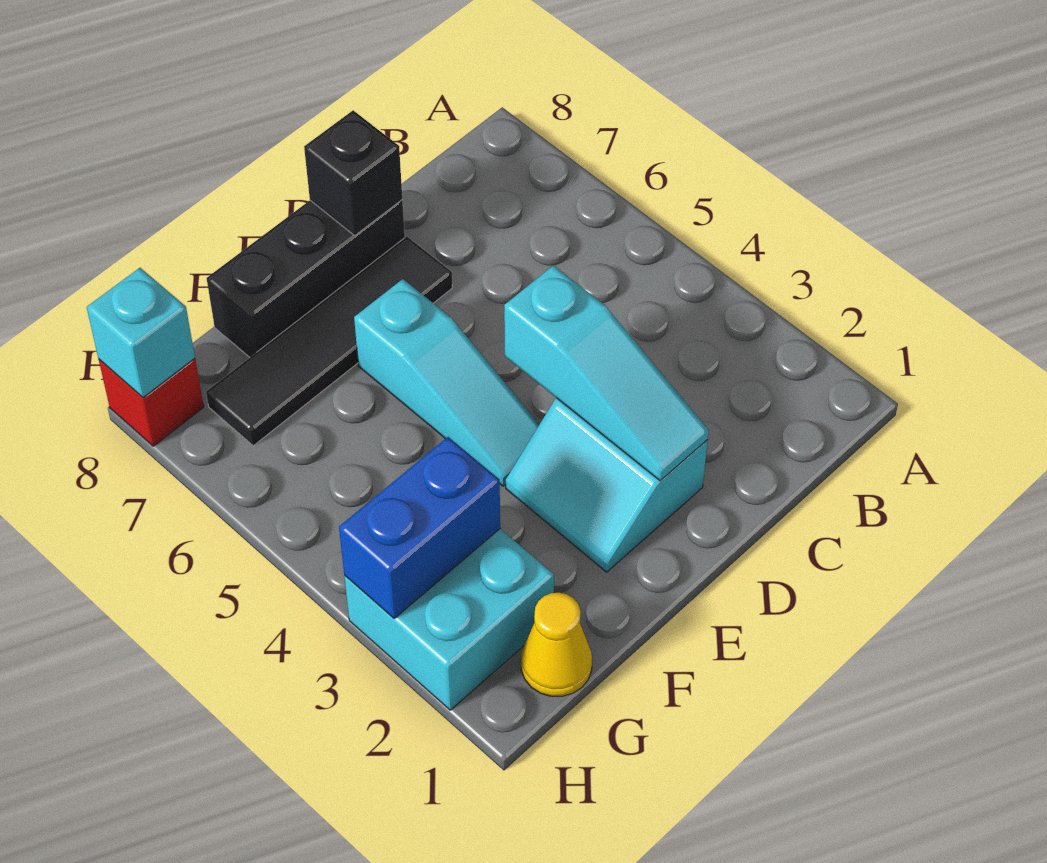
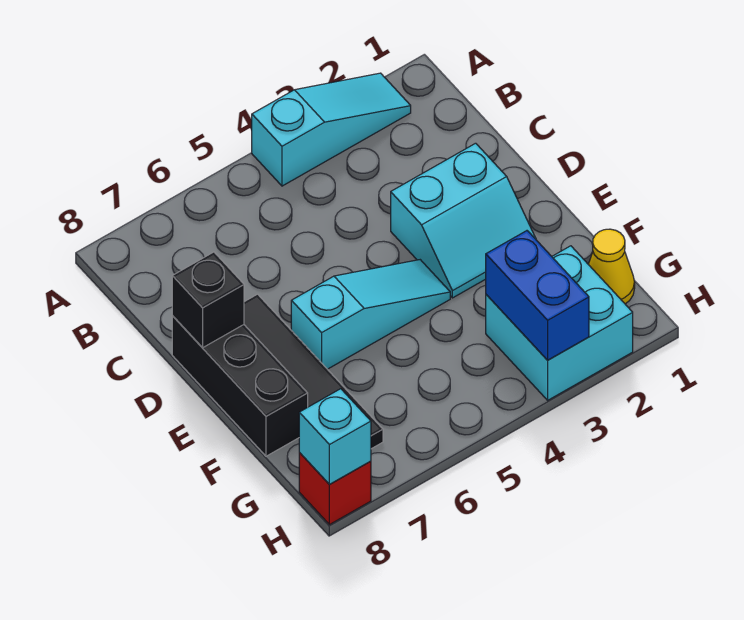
cyan 1x3 slope [504,265,709,481] -> cyan 1x3 slope moved to [252,73,411,186]

